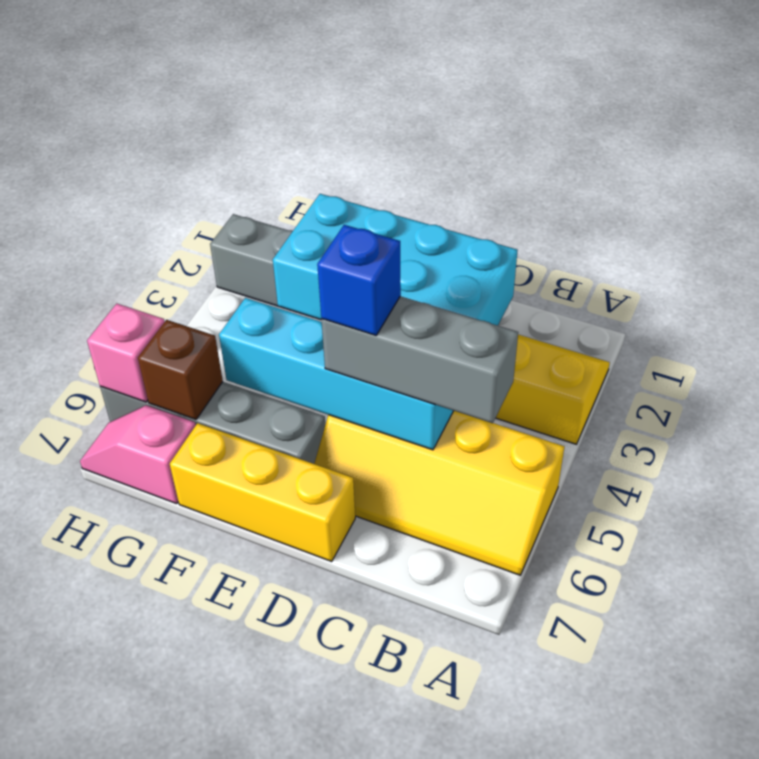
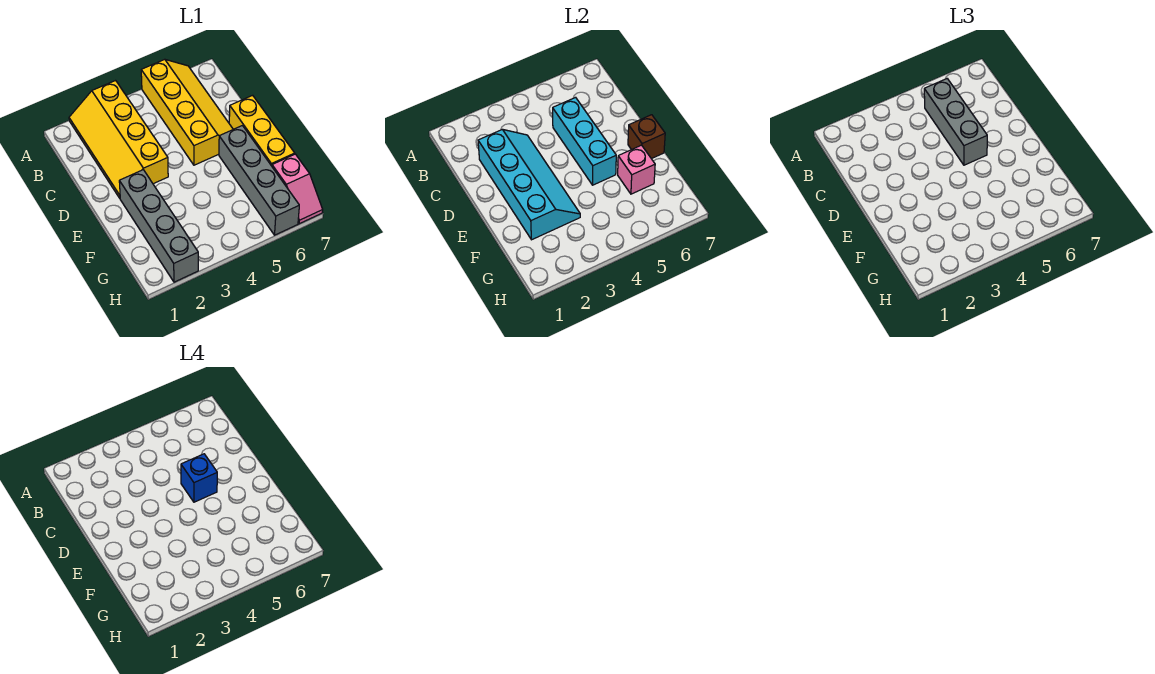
cyan 2x4 brick [273,194,518,326] -> cyan 2x4 slope [478,130,580,240]
cyan 1x4 brick [219,298,453,450] -> cyan 1x3 brick [553,97,616,185]
brown 1x1 brick [138,320,223,419] -> brown 1x1 brick moved to [628,115,665,159]
pink 1x1 brick [87,304,165,402] -> pink 1x1 brick moved to [618,145,655,194]

